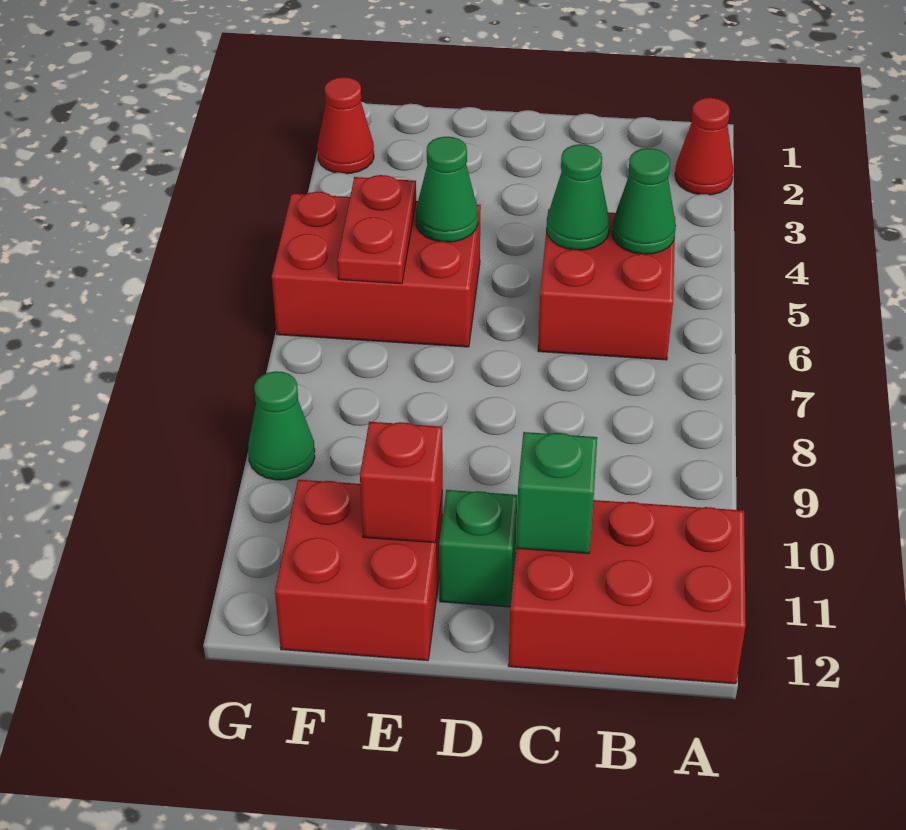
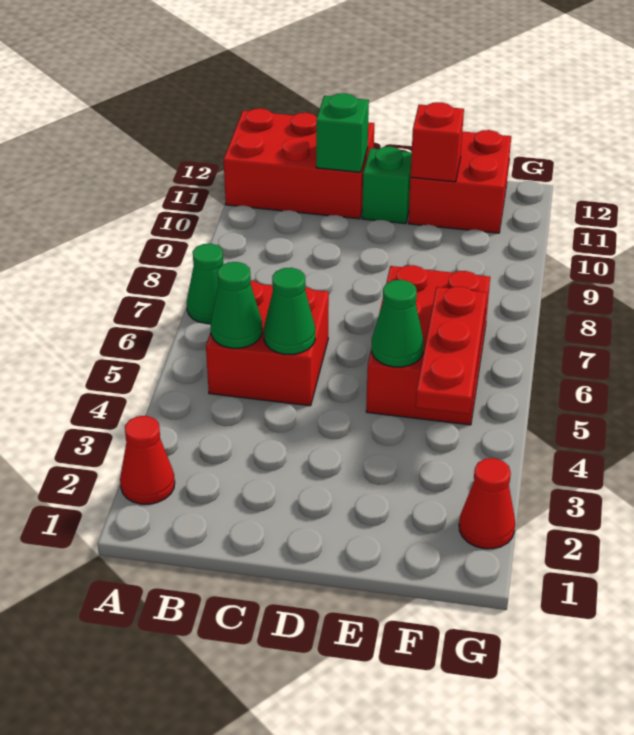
red 2x3 brick [272,192,481,347] -> red 2x3 brick turned to [366,265,490,425]
red 1x2 plate [337,175,416,284] -> red 1x3 plate [416,287,487,414]
green 1x1 cone [248,371,315,480] -> green 1x1 cone moved to [187,244,223,324]

